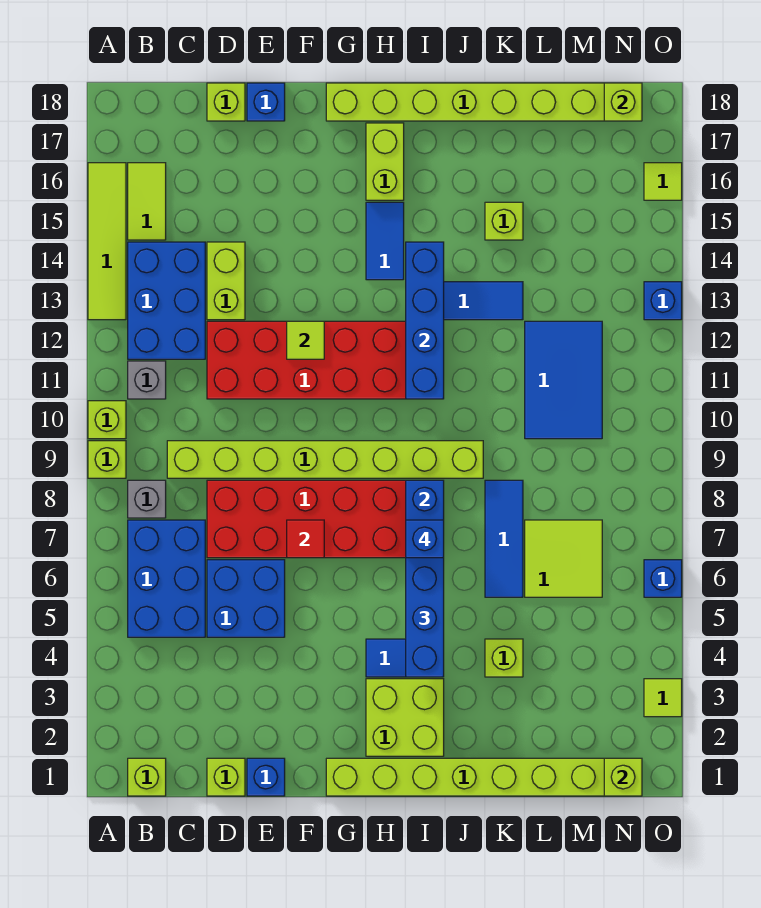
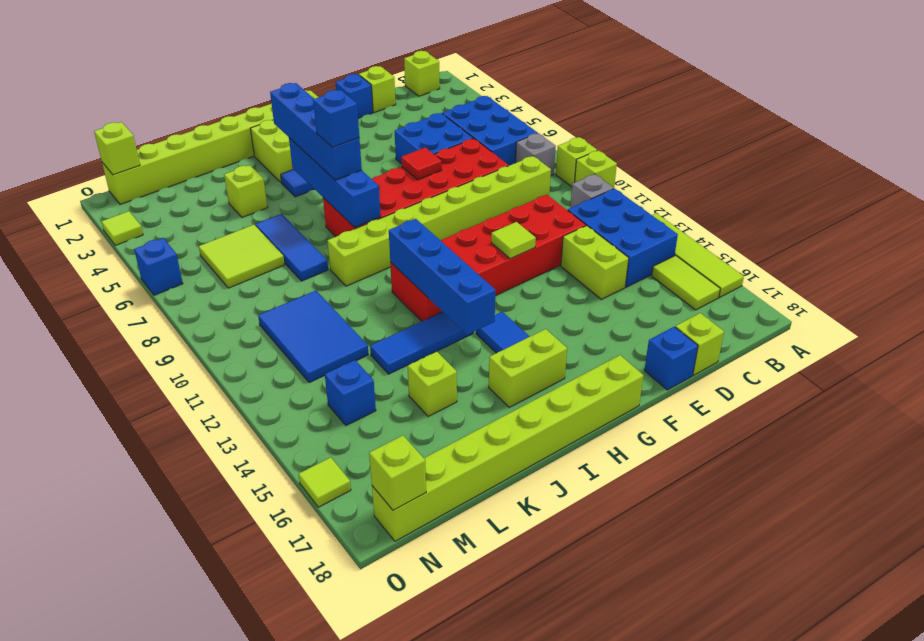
lime 1x2 brick [366,123,404,200] -> lime 1x2 brick turned to [489,329,567,407]
blue 1x1 brick [644,282,682,320] -> blue 1x1 brick moved to [325,360,376,425]

